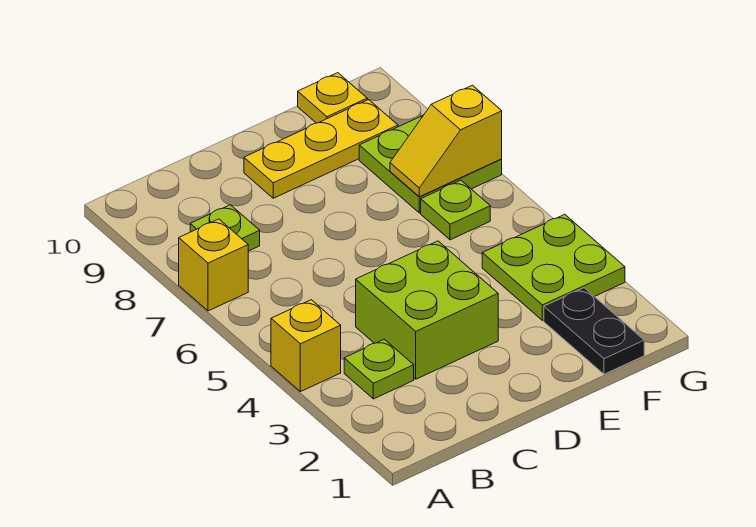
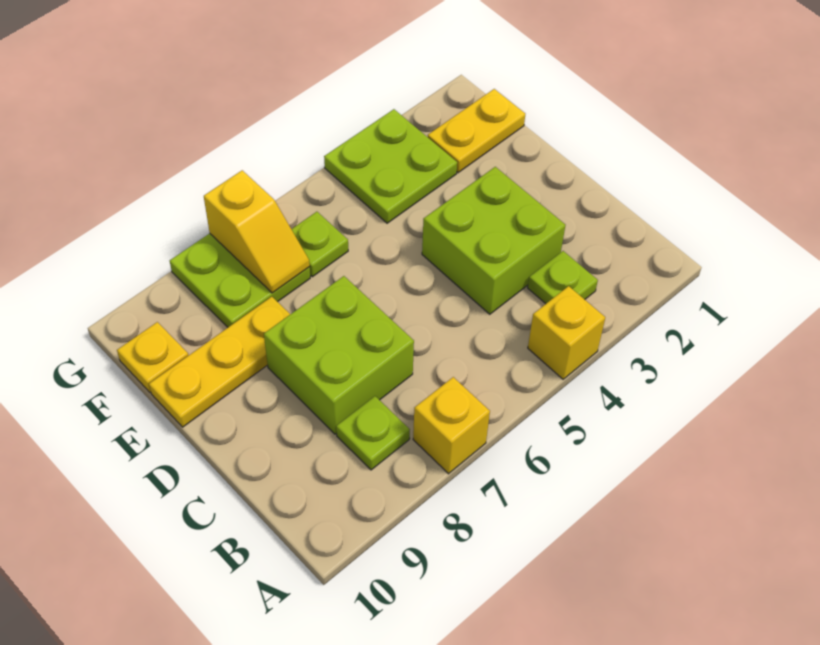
none -> lime 2x2 brick [264,276,414,434]
yellow 1x3 plate [244,100,398,198] -> yellow 1x3 plate turned to [149,297,290,427]
black 1x2 plate [544,288,644,374] -> yellow 1x2 plate [428,89,525,173]

